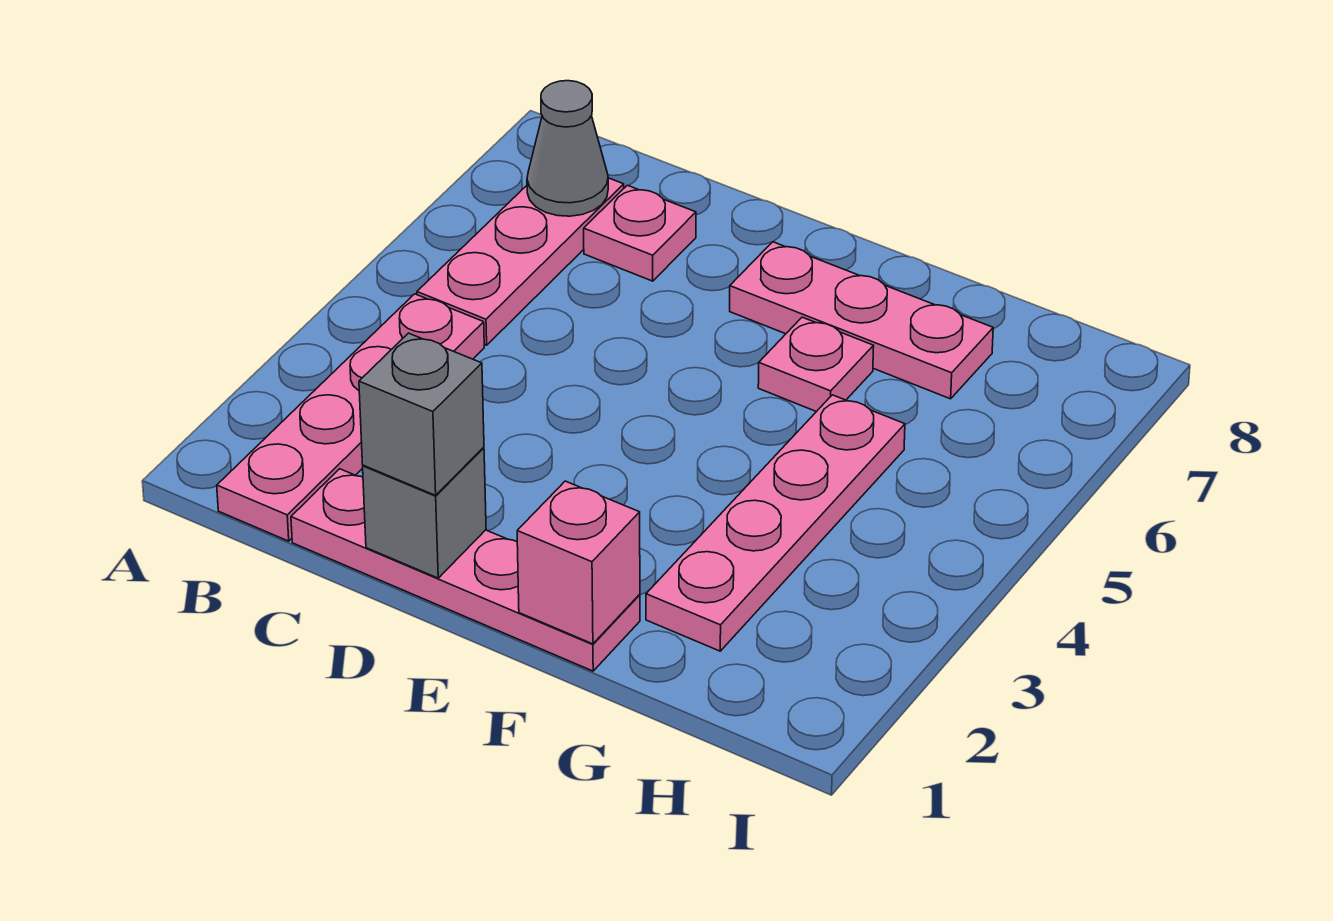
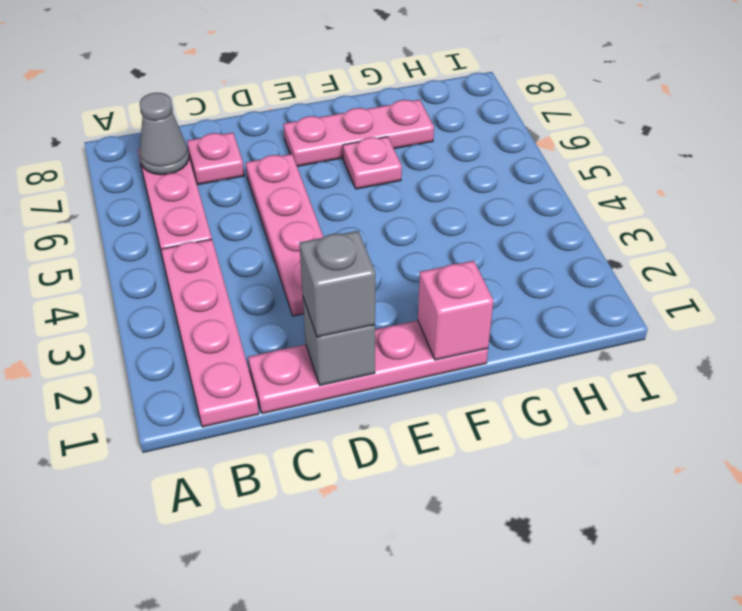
pink 1x4 plate [646,395,905,651] -> pink 1x4 plate moved to [246,154,323,316]

